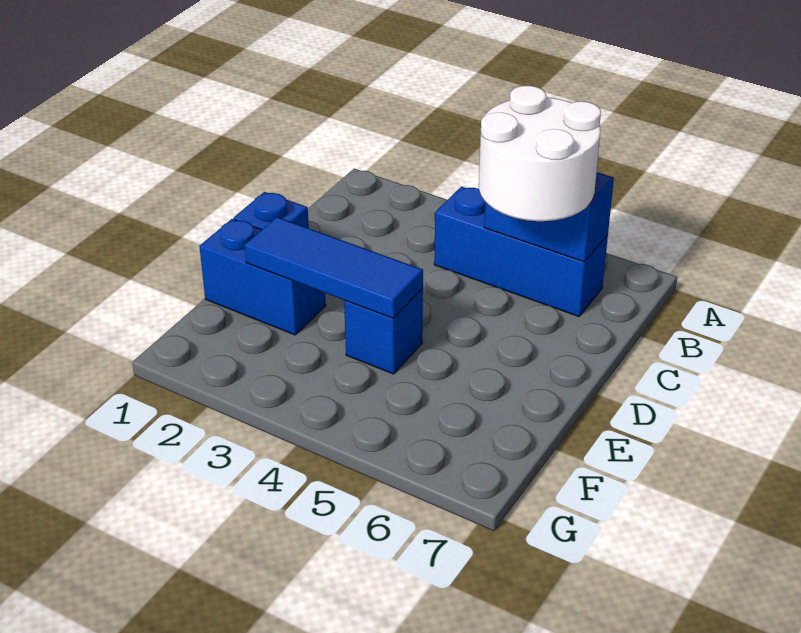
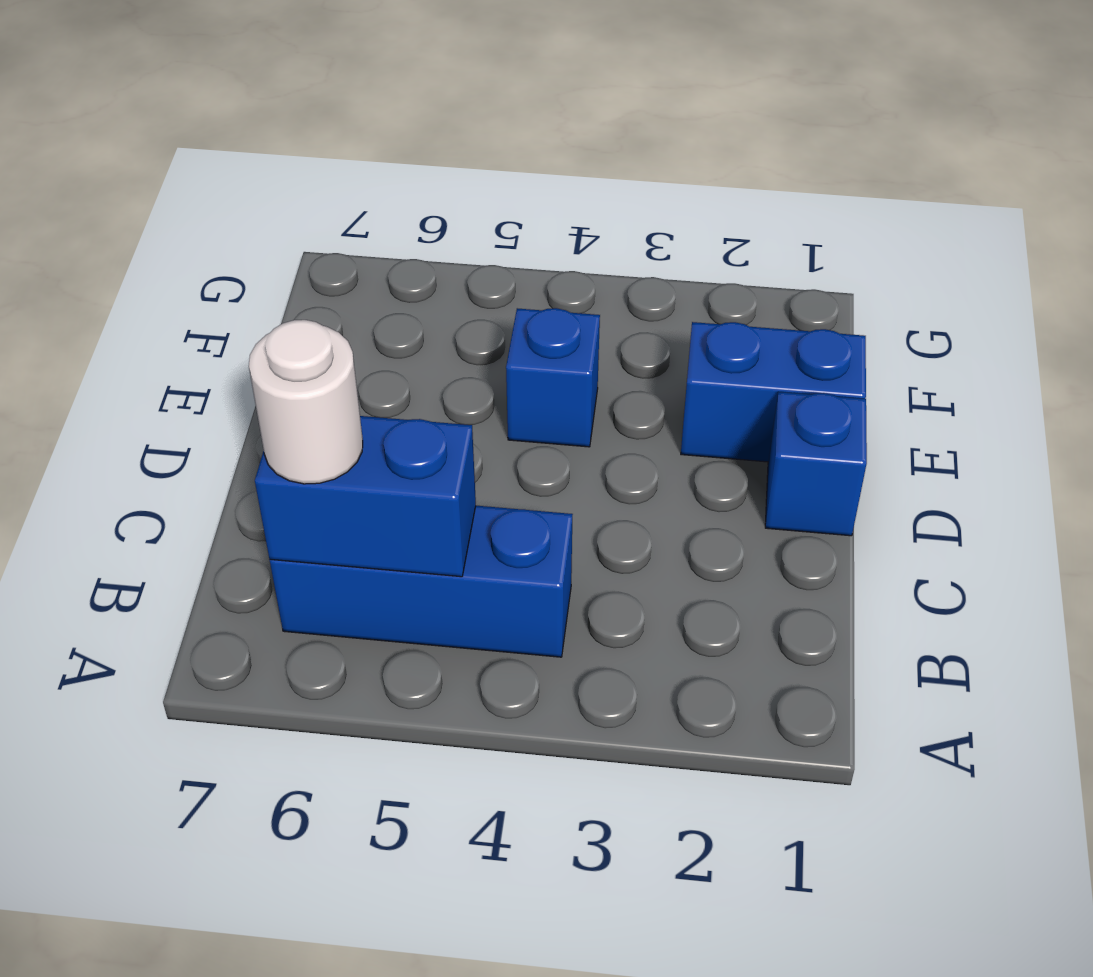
white 2x2 round brick [479,86,601,221] -> white 1x1 round brick [249,320,363,484]
blue 1x3 tile [245,217,423,318] -> none

